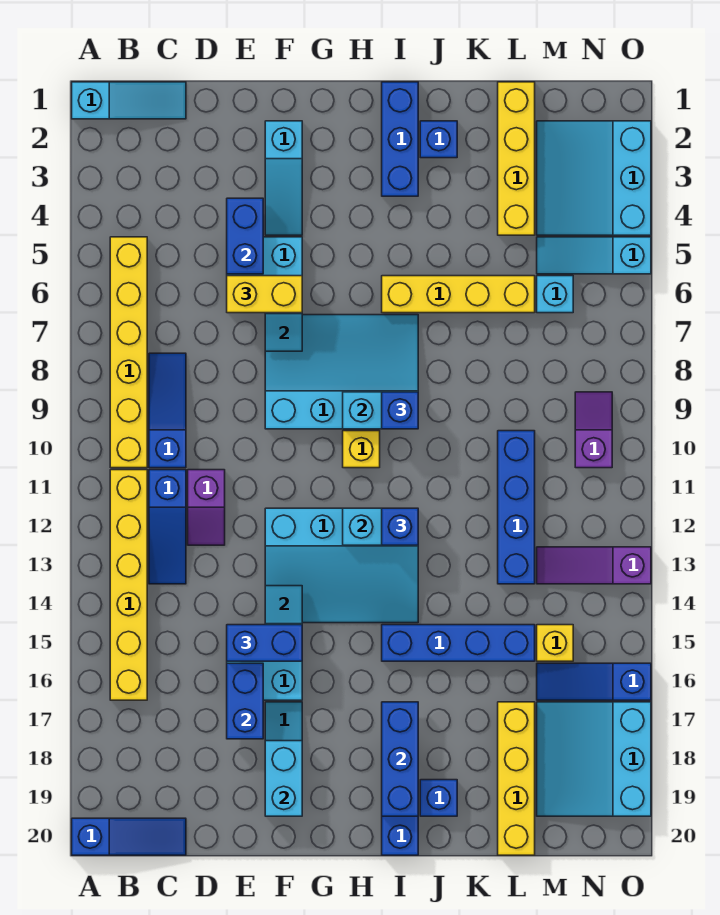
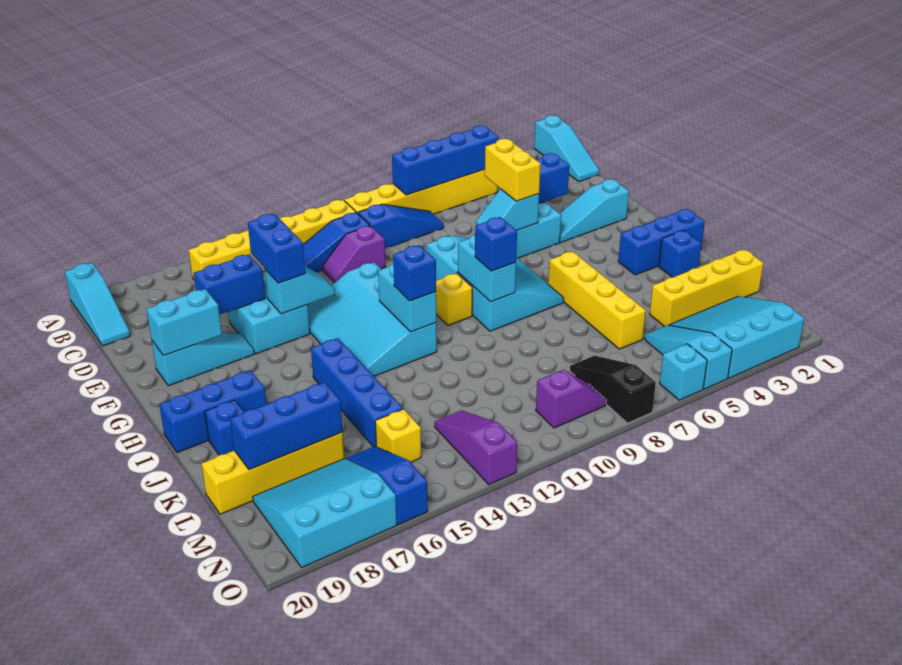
blue 1x3 slope [72,818,186,855] -> cyan 1x3 slope [65,263,130,346]
blue 1x3 brick [382,702,418,816] -> blue 1x3 brick moved to [230,382,343,470]
blue 1x4 brick [498,431,535,584] -> blue 1x4 brick moved to [392,126,499,195]
cyan 1x1 brick [537,276,573,313] -> cyan 1x1 brick moved to [660,344,707,400]
none -> black 1x3 slope [570,356,656,423]

